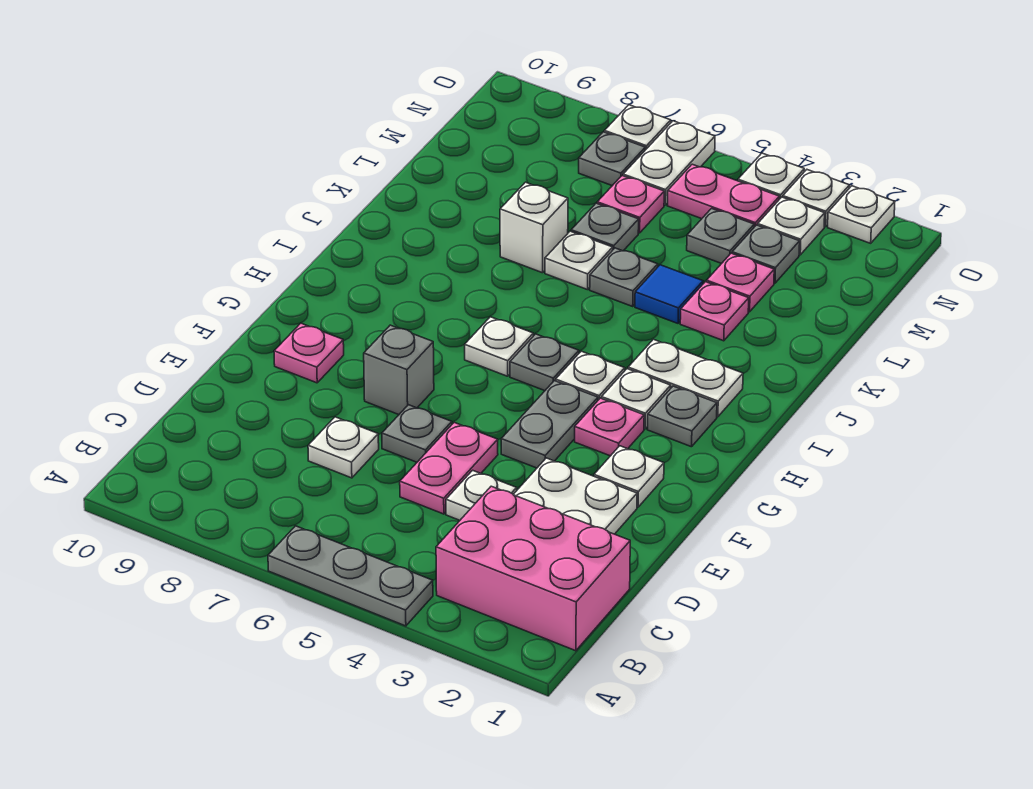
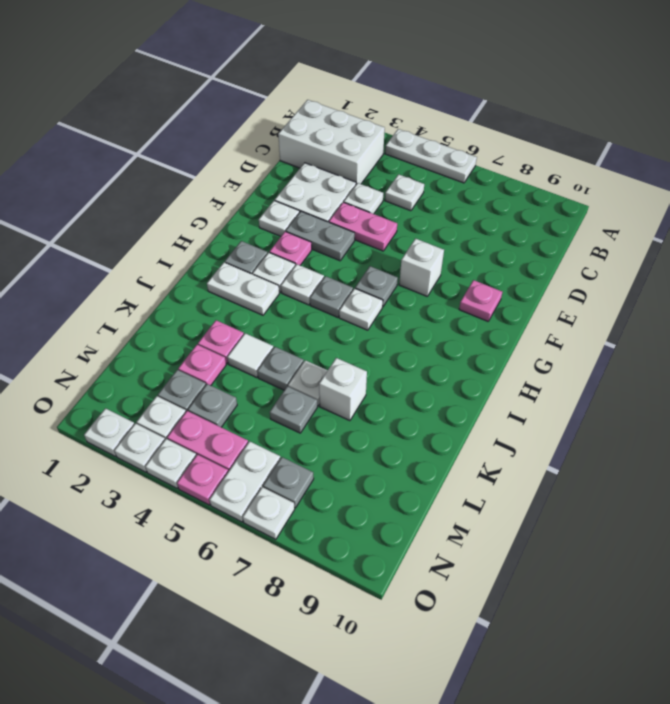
grey 1x3 plate [268,526,433,626] -> white 1x3 plate [385,129,477,183]
pink 2x3 brick [436,486,630,651] -> white 2x3 brick [278,100,385,184]
pink 1x2 plate [400,422,498,514] -> pink 1x2 plate turned to [329,202,397,251]
white 1x1 plate [308,417,379,478] -> white 1x1 plate moved to [385,174,424,211]
grey 1x1 plate [382,405,452,462] -> grey 1x1 plate moved to [355,266,398,307]
grey 1x2 plate [501,381,598,468] -> grey 1x2 plate turned to [286,211,355,261]
grey 1x1 brick [364,325,434,415] -> white 1x1 brick [399,239,444,296]
blue 1x1 tile [635,265,703,323] -> white 1x1 tile [227,333,273,377]
pink 1x1 plate [597,176,664,233] -> pink 1x1 plate moved to [177,454,228,505]

